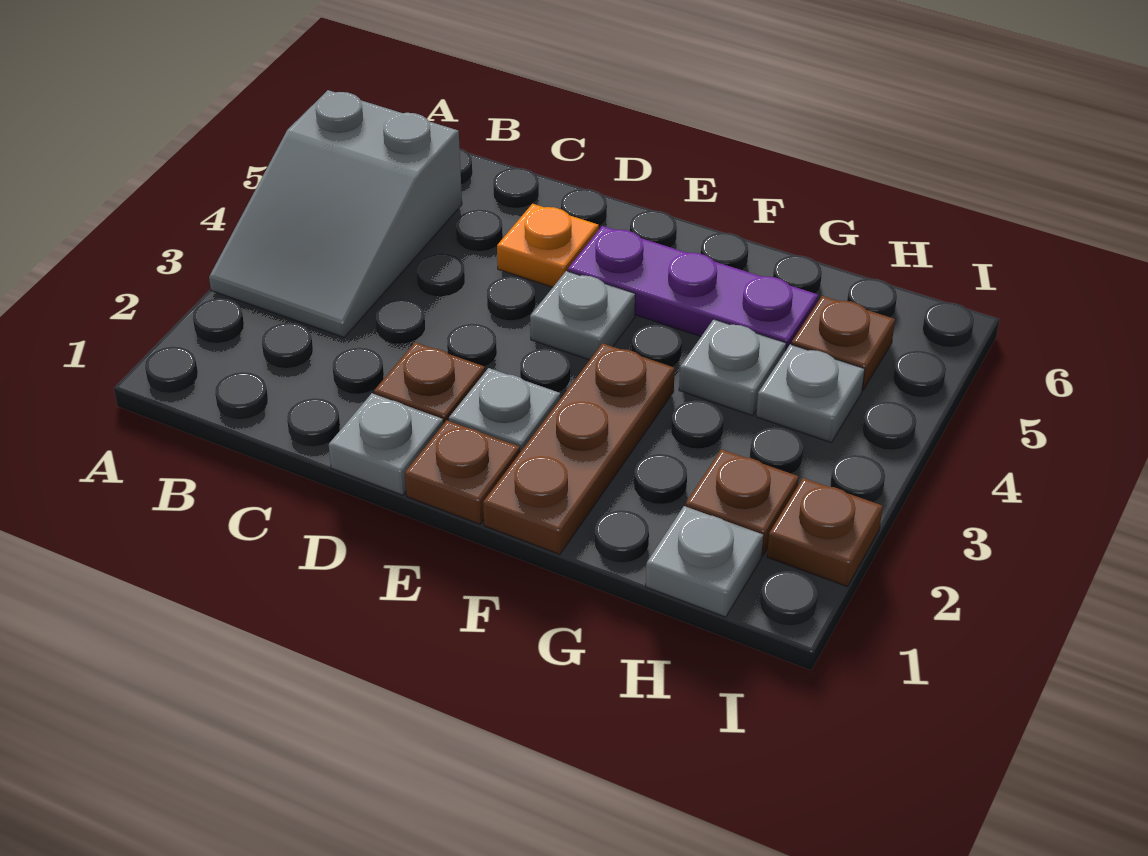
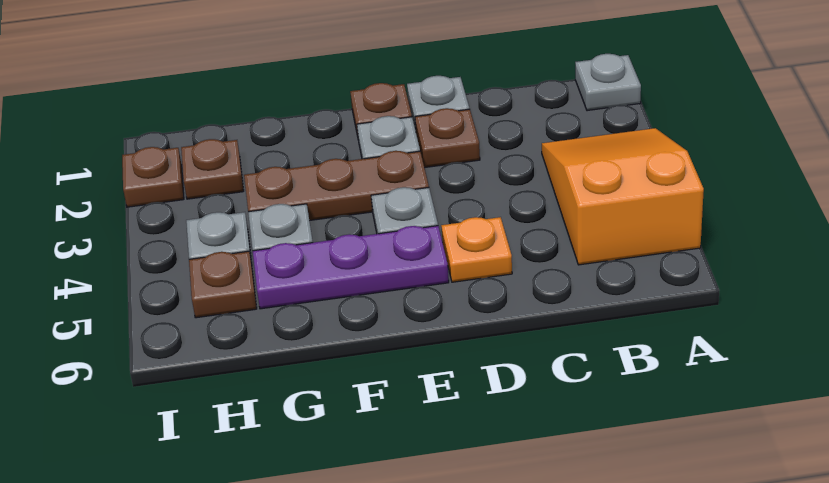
grey 2x3 slope [209,90,462,337] -> orange 2x3 slope [542,128,704,265]
brown 1x3 plate [483,343,675,555] -> brown 1x3 plate turned to [244,151,429,221]
grey 1x1 plate [646,506,763,617] -> grey 1x1 plate moved to [575,54,641,111]

